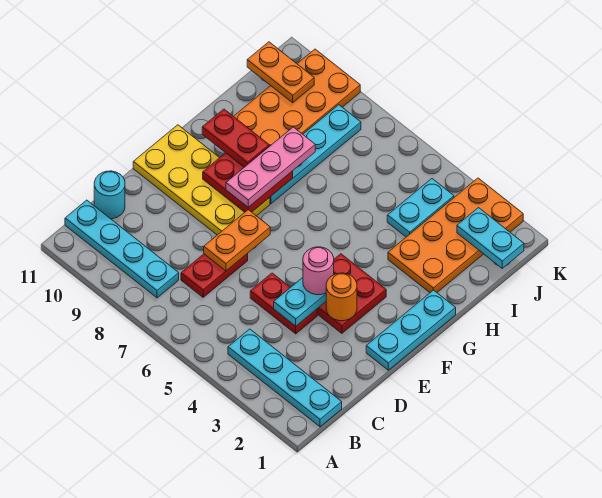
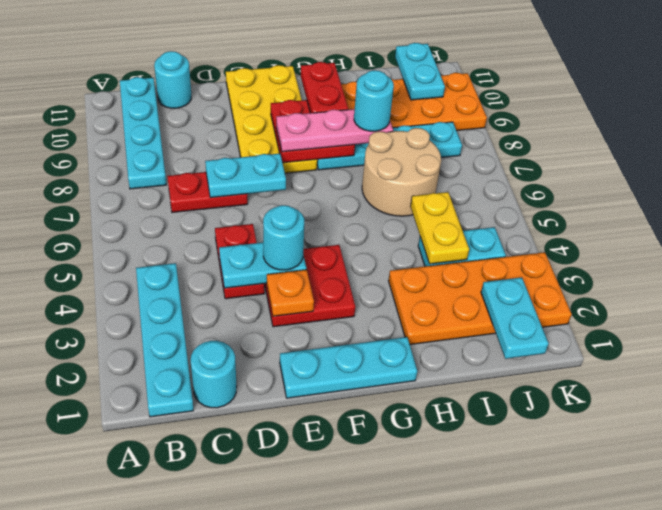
none -> cyan 1x1 round brick [191,341,237,408]
orange 1x2 plate [204,210,270,271] -> cyan 1x2 plate [205,154,286,198]
orange 1x1 round brick [326,273,357,321] -> orange 1x1 plate [266,270,314,316]
pink 1x1 round brick [303,247,334,295] -> cyan 1x1 round brick [263,205,304,270]
none -> tan 2x2 round brick [362,128,441,216]
none -> cyan 1x1 round brick [354,70,394,131]
none -> yellow 1x2 plate [410,192,469,264]
orange 1x2 plate [247,42,314,103] -> cyan 1x2 plate [395,43,445,100]

